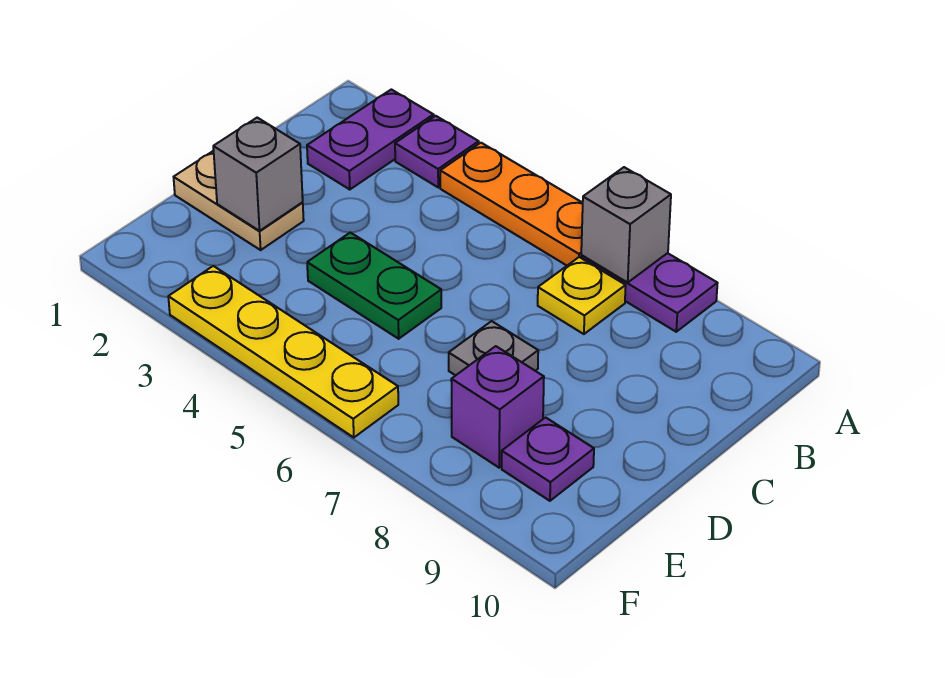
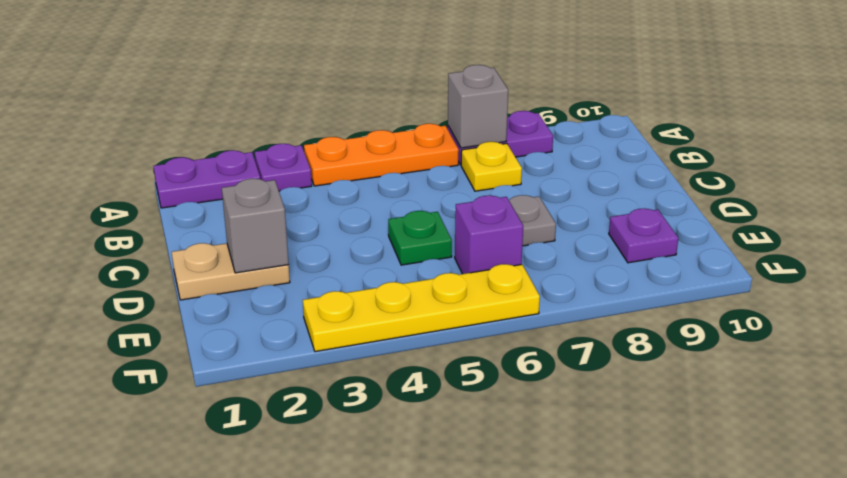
purple 1x2 plate [307,89,434,190] -> purple 1x2 plate turned to [154,150,260,208]
green 1x2 plate [307,232,441,339] -> green 1x1 plate [388,211,452,265]
purple 1x1 brick [451,346,544,468] -> purple 1x1 brick moved to [455,195,523,274]

